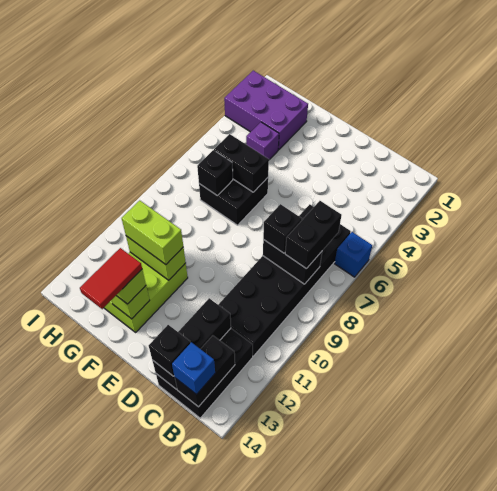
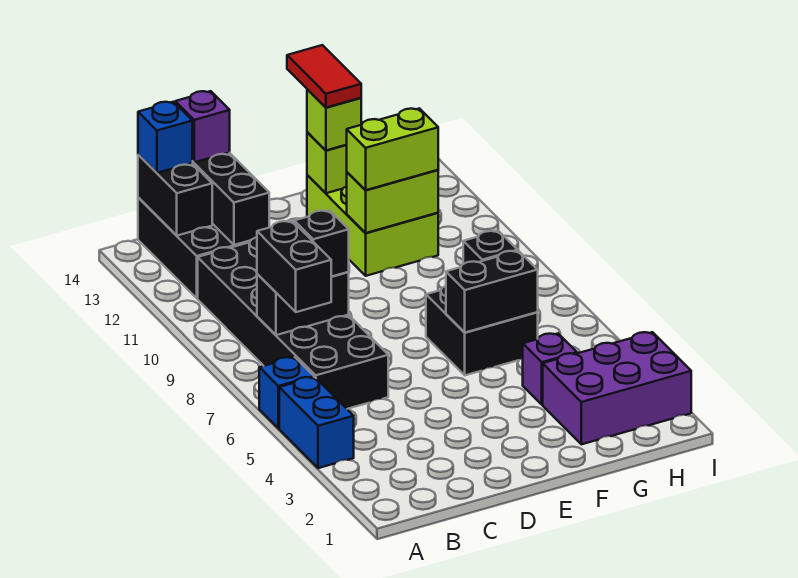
none -> blue 1x2 brick [279,377,354,468]
black 1x1 brick [149,325,190,376] -> purple 1x1 brick [175,91,230,162]

